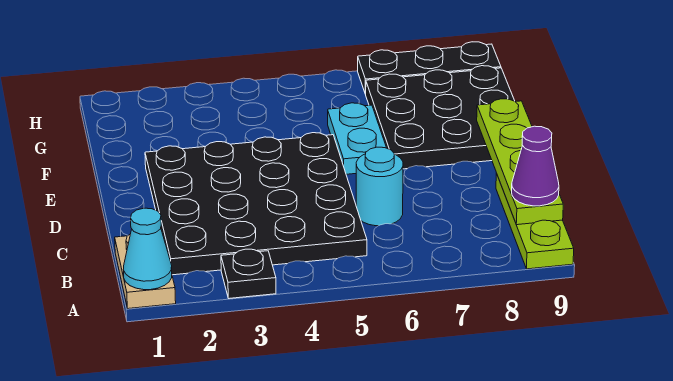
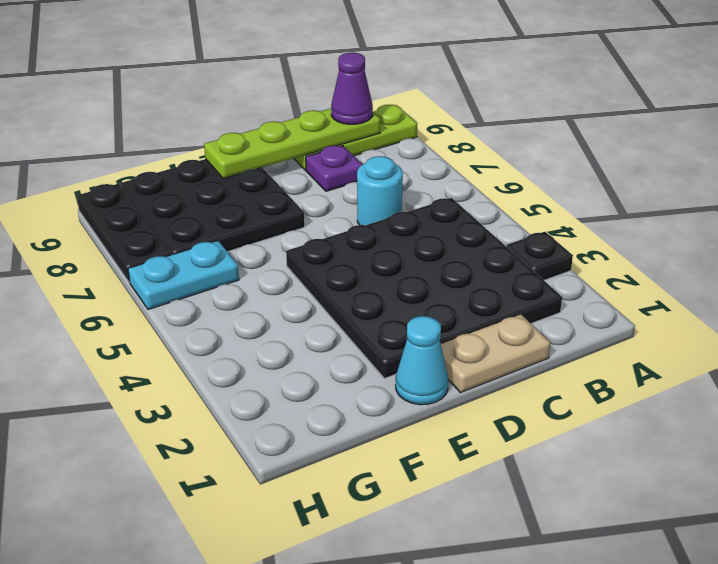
tan 1x2 plate [115,235,176,309] -> tan 1x2 plate moved to [441,314,551,393]
cyan 1x1 cone [123,208,172,290] -> cyan 1x1 cone moved to [396,316,448,405]
none -> purple 1x1 plate [306,146,363,191]
cyan 1x2 plate [328,103,386,174] -> cyan 1x2 plate moved to [128,241,239,310]

